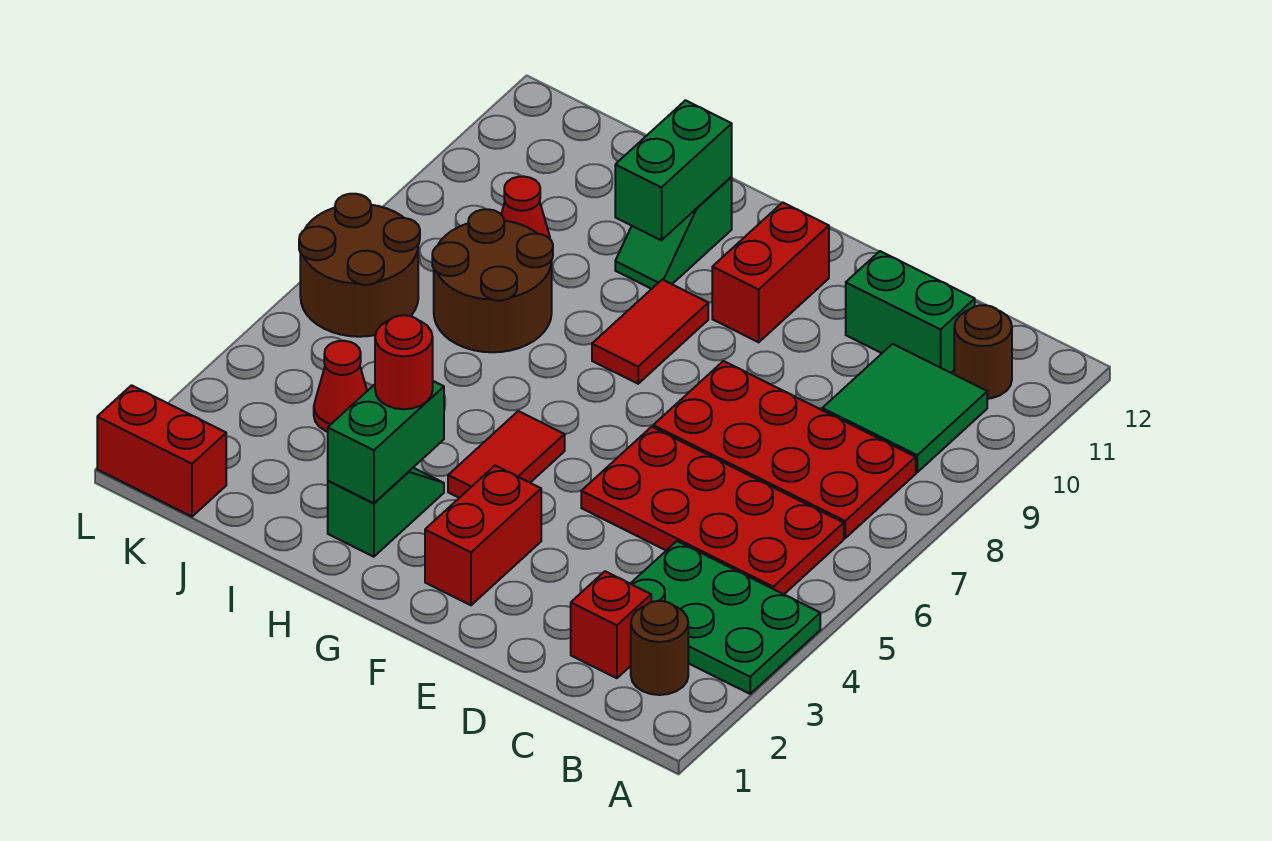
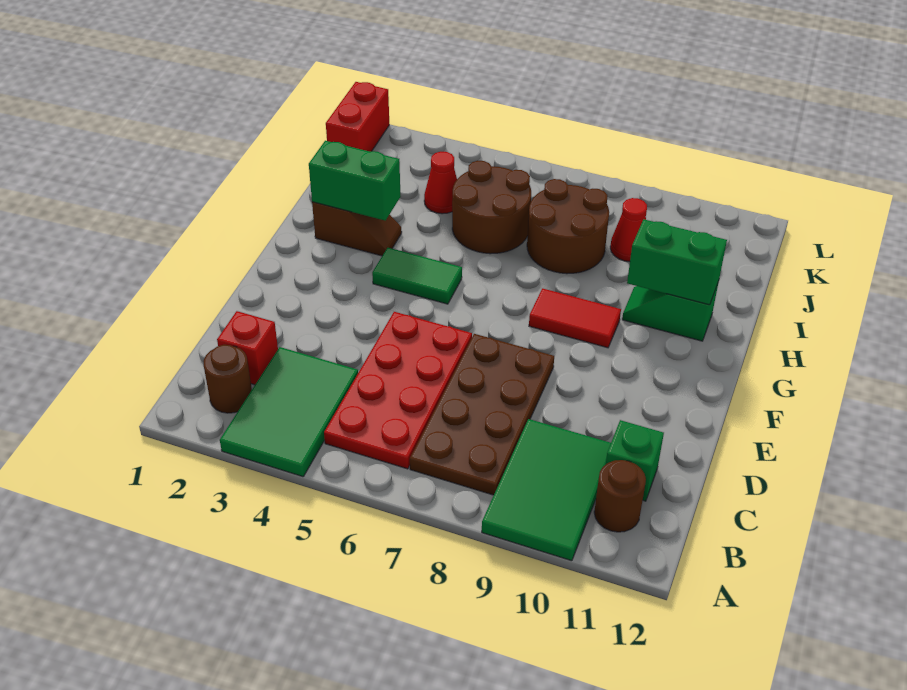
green 2x3 plate [630,541,820,694] -> green 2x3 tile [220,347,358,477]
red 2x4 plate [653,361,916,538] -> brown 2x4 plate [410,334,554,495]
green 2x2 tile [822,344,987,472] -> green 2x3 tile [482,419,611,561]
green 1x2 brick [846,251,975,373] -> green 1x1 brick [606,420,664,501]
red 1x2 brick [425,466,541,605] -> none
red 1x2 brick [712,202,829,342] -> none
red 1x2 tile [448,411,565,498] -> green 1x2 tile [372,248,462,304]
green 1x2 slope [328,468,444,557] -> brown 1x2 slope [312,202,402,256]
red 1x1 round brick [375,315,433,409] -> none
brown 2x2 round brick [299,194,420,337] -> brown 2x2 round brick moved to [452,161,531,254]

